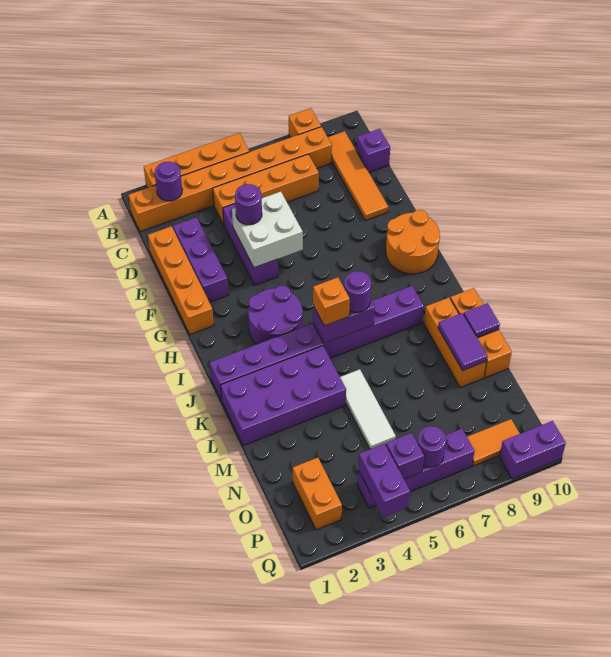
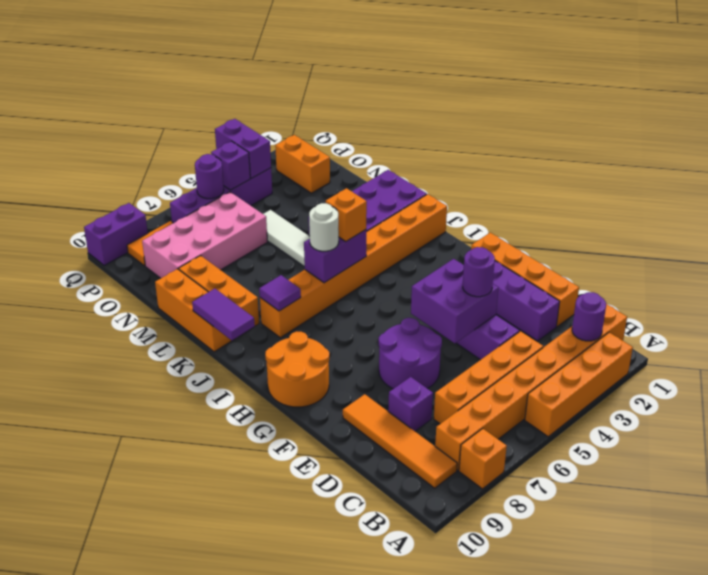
purple 1x1 brick [357,129,390,173] -> purple 1x1 brick moved to [388,377,433,431]
white 2x2 brick [232,192,303,268] -> purple 2x2 brick [411,259,498,343]
purple 2x2 round brick [248,285,302,344] -> purple 2x2 round brick moved to [379,318,442,389]
purple 1x8 brick [210,286,424,400] -> orange 1x8 brick [260,194,447,338]
purple 1x1 round brick [344,271,371,312] -> white 1x1 round brick [309,203,339,251]
purple 1x2 tile [438,313,488,371] -> purple 1x2 tile moved to [192,288,255,340]
purple 1x1 tile [464,303,500,338] -> purple 1x1 tile moved to [259,275,301,311]
none -> pink 2x4 brick [142,192,267,278]

